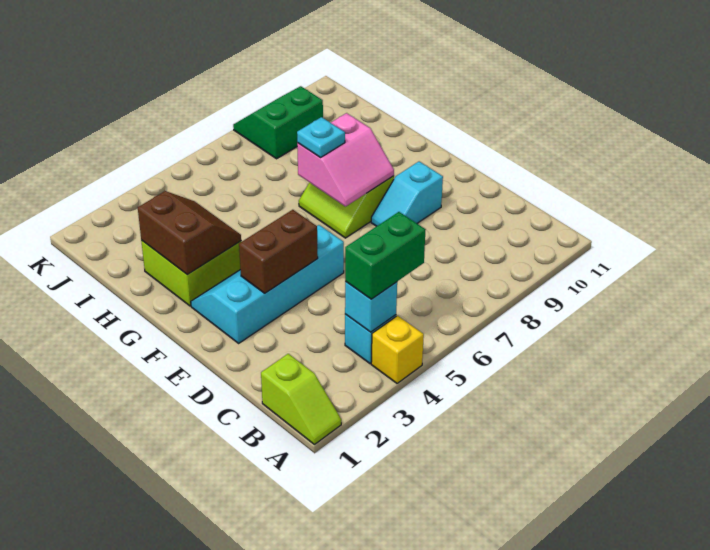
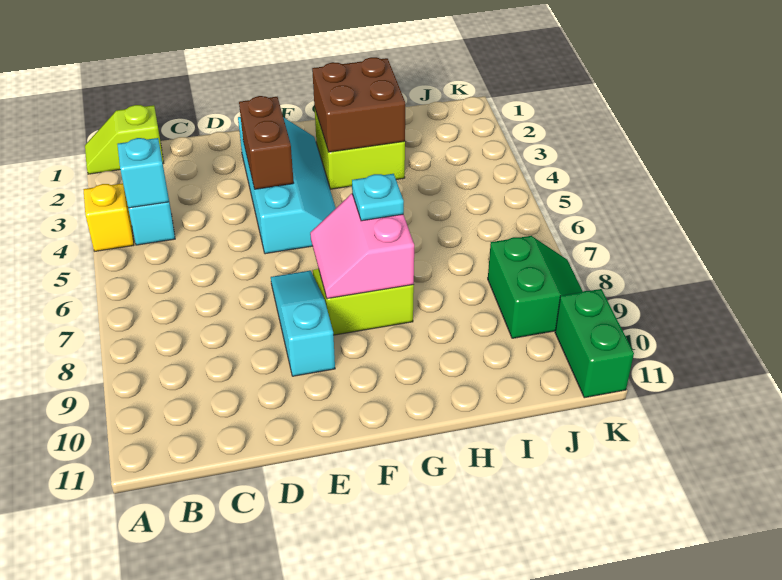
green 1x2 brick [345,212,426,299] -> green 1x2 brick moved to [555,289,634,398]
cyan 1x2 slope [371,161,443,226] -> cyan 1x3 slope [271,271,335,376]
brown 2x2 slope [138,191,241,275] -> brown 2x2 brick [312,57,405,152]

